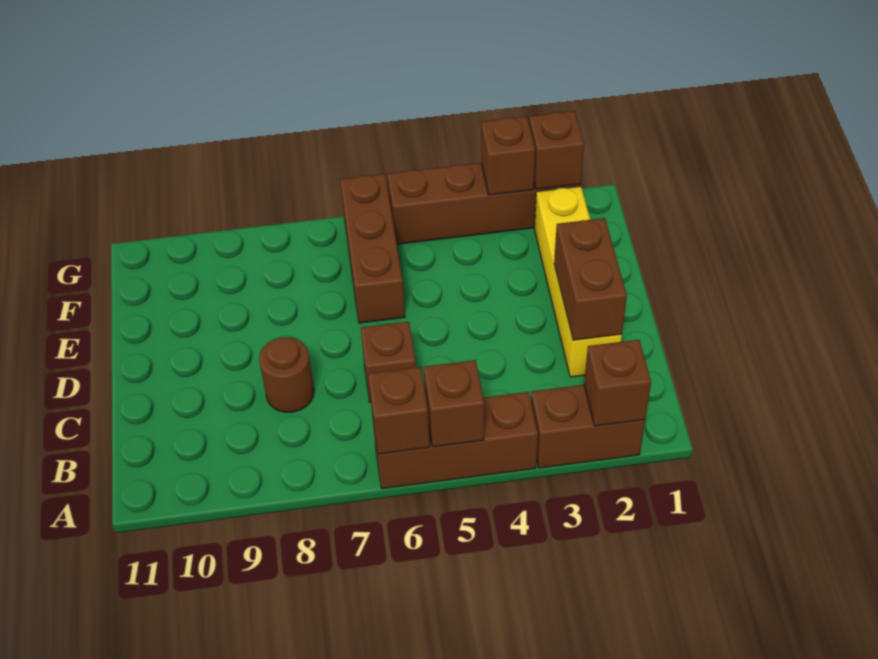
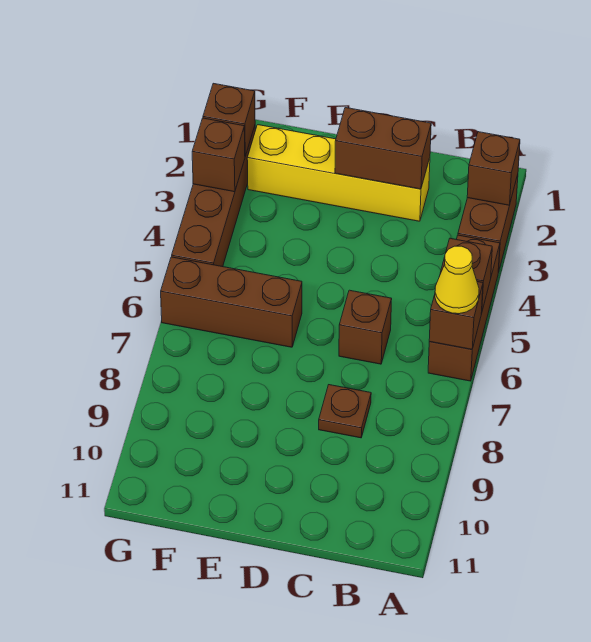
none -> yellow 1x1 cone [435,246,479,314]
brown 1x1 round brick [259,337,314,412] -> brown 1x1 plate [319,385,371,438]

